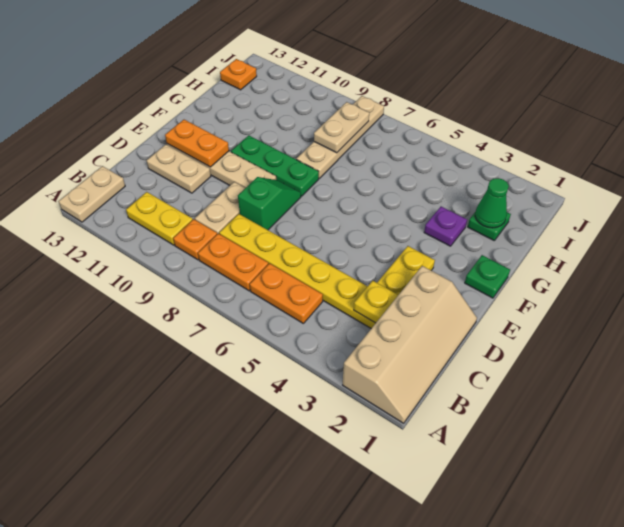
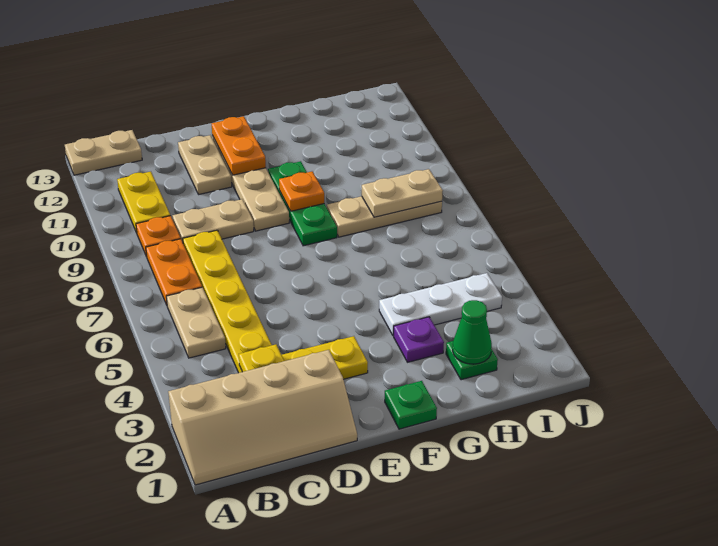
orange 1x2 plate [250,263,323,323] -> tan 1x2 plate [166,288,226,358]
green 1x2 slope [238,177,301,230] -> none
none -> white 1x3 plate [379,273,502,336]
tan 1x4 plate [296,96,384,178] -> tan 1x3 plate [327,196,442,237]
orange 1x1 plate [220,59,257,90] -> orange 1x1 plate moved to [279,172,324,211]

